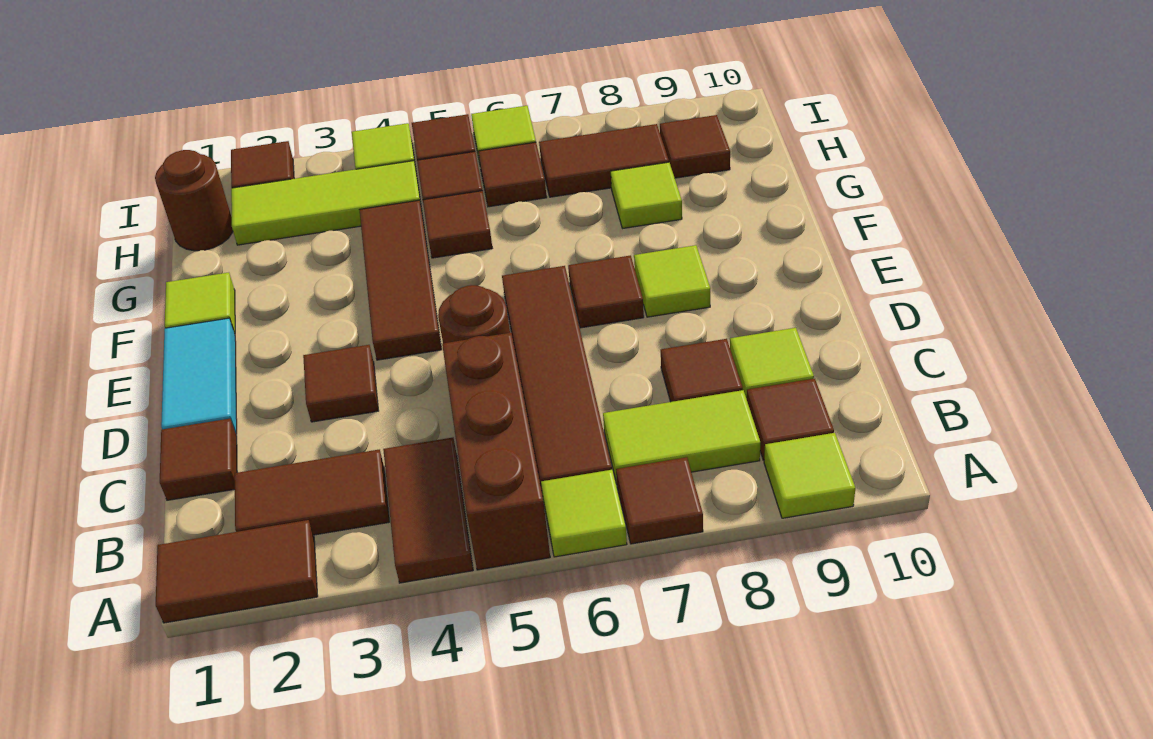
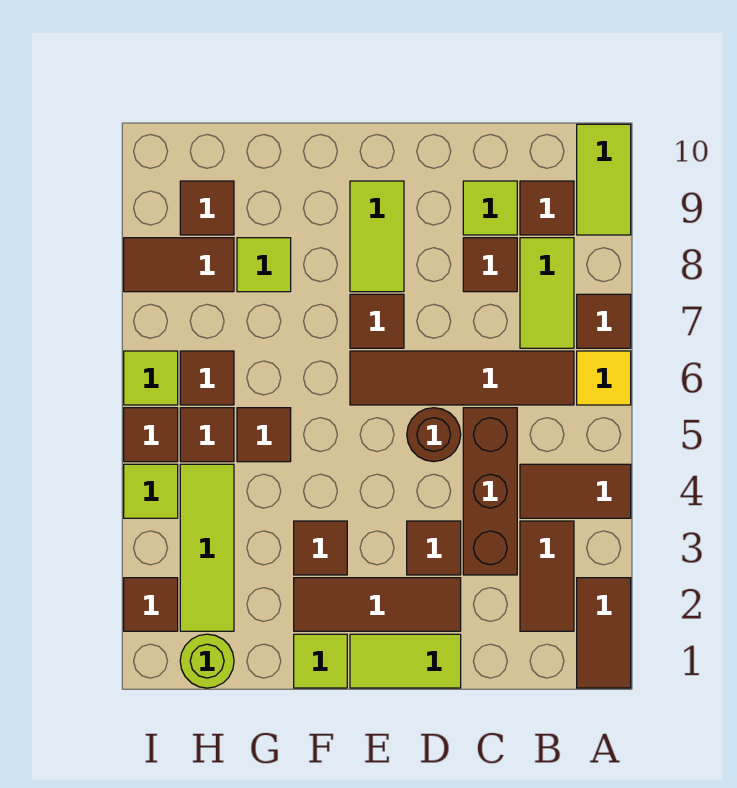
brown 1x3 brick [442,332,550,570] -> brown 1x3 brick turned to [463,408,517,575]
lime 1x1 tile [541,470,627,557] -> yellow 1x1 tile [577,351,631,405]
lime 1x1 tile [764,433,855,518] -> lime 1x2 tile [577,124,631,235]
brown 1x1 tile [160,419,237,500] -> brown 1x1 tile moved to [294,521,347,575]
cyan 1x2 tile [161,318,237,434] -> lime 1x2 tile [350,634,461,688]
brown 1x3 tile [360,200,442,360] -> brown 1x3 tile moved to [294,578,461,631]
lime 1x1 tile [634,245,710,317] -> lime 1x2 tile [350,181,404,292]
brown 1x1 round brick [155,150,233,251] -> lime 1x1 round brick [180,634,234,688]
brown 1x2 tile [539,124,669,197] -> brown 1x2 tile turned to [124,238,234,292]

